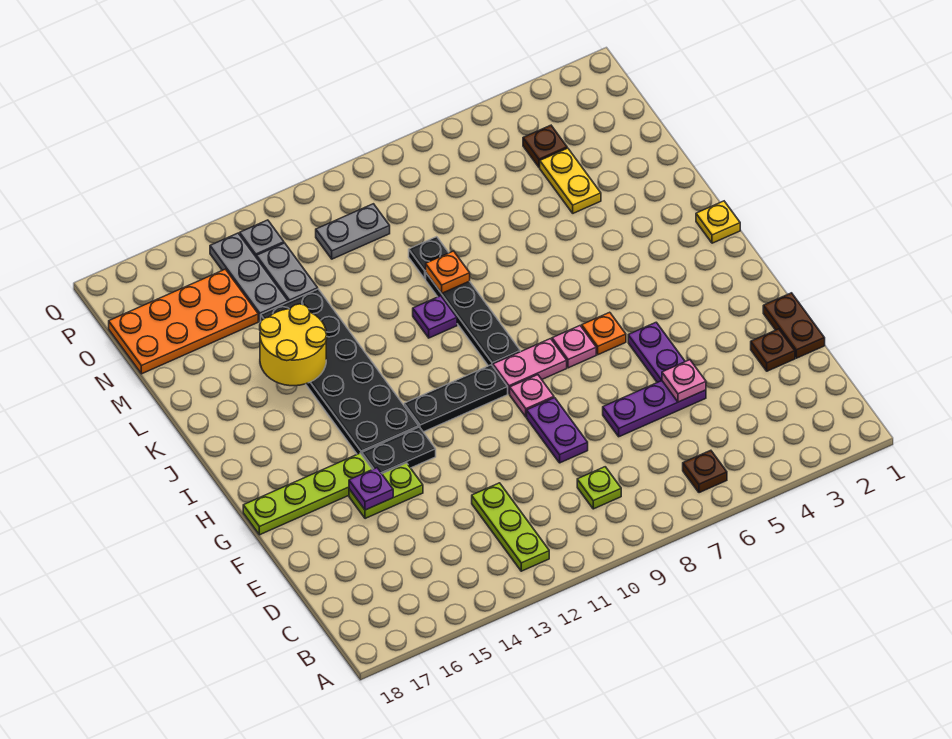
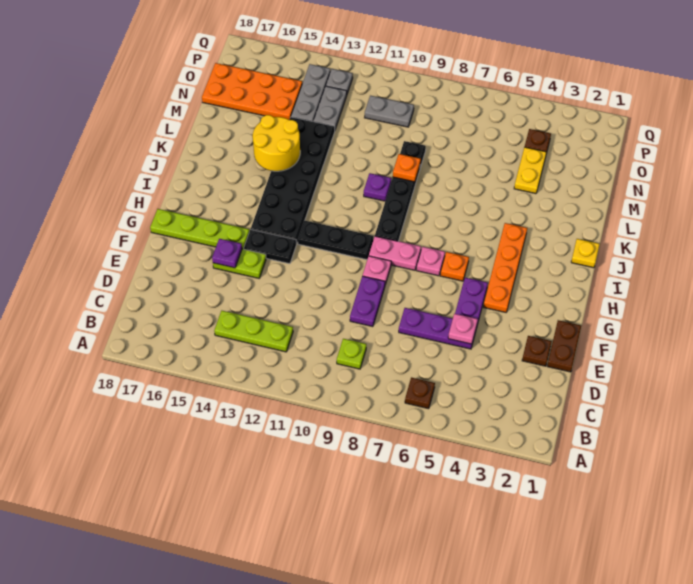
lime 1x3 plate [472,483,549,571] -> lime 1x3 plate turned to [214,311,293,352]
none -> orange 1x4 plate [483,223,527,312]

